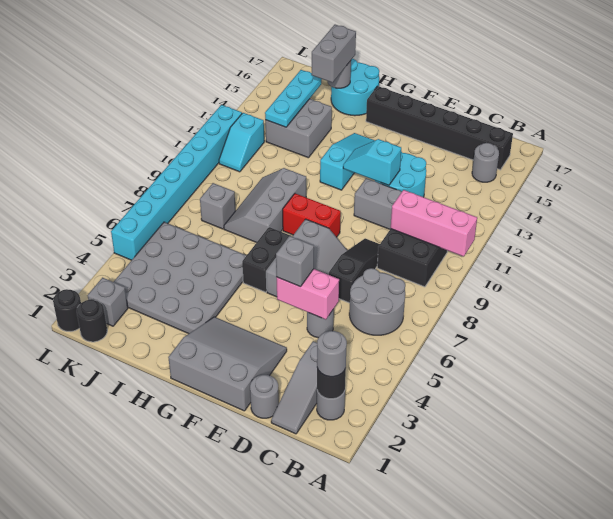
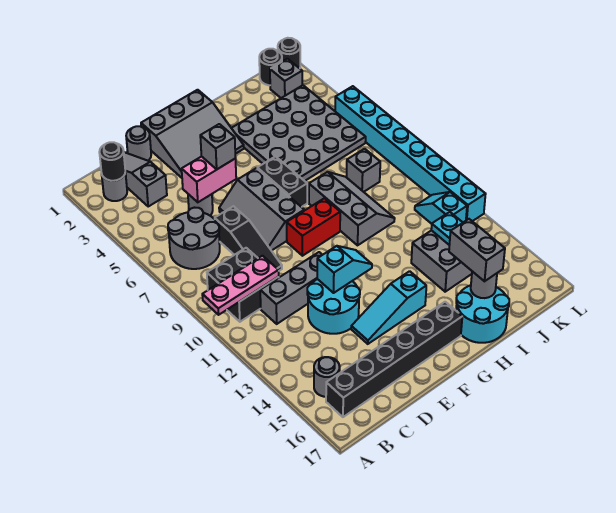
pink 1x3 brick [391,190,477,257] -> pink 1x3 plate [202,256,279,315]
grey 1x1 round brick [317,331,347,377] -> none
cyan 1x3 slope [320,133,375,190] -> cyan 1x3 slope turned to [351,271,426,344]

